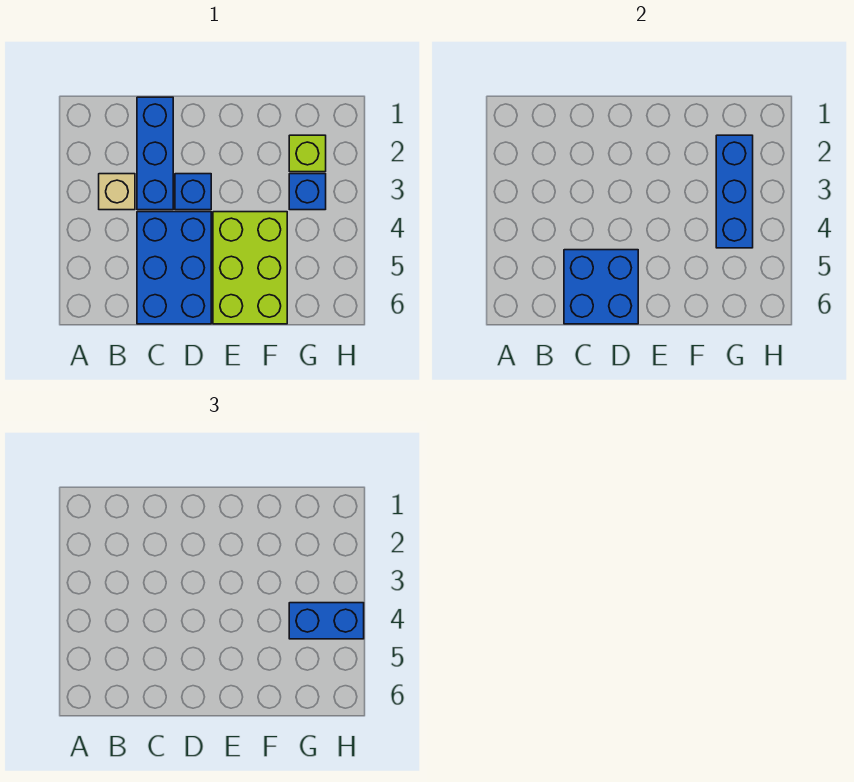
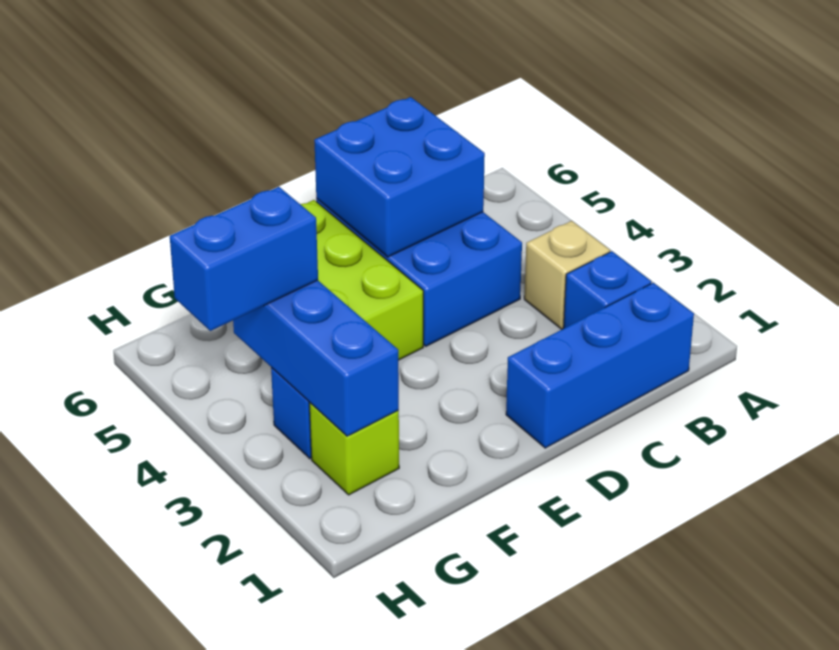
blue 1x3 brick [137,97,173,210] -> blue 1x3 brick turned to [506,283,694,448]
blue 1x1 brick [175,174,211,210] -> blue 1x1 brick moved to [564,251,651,328]

